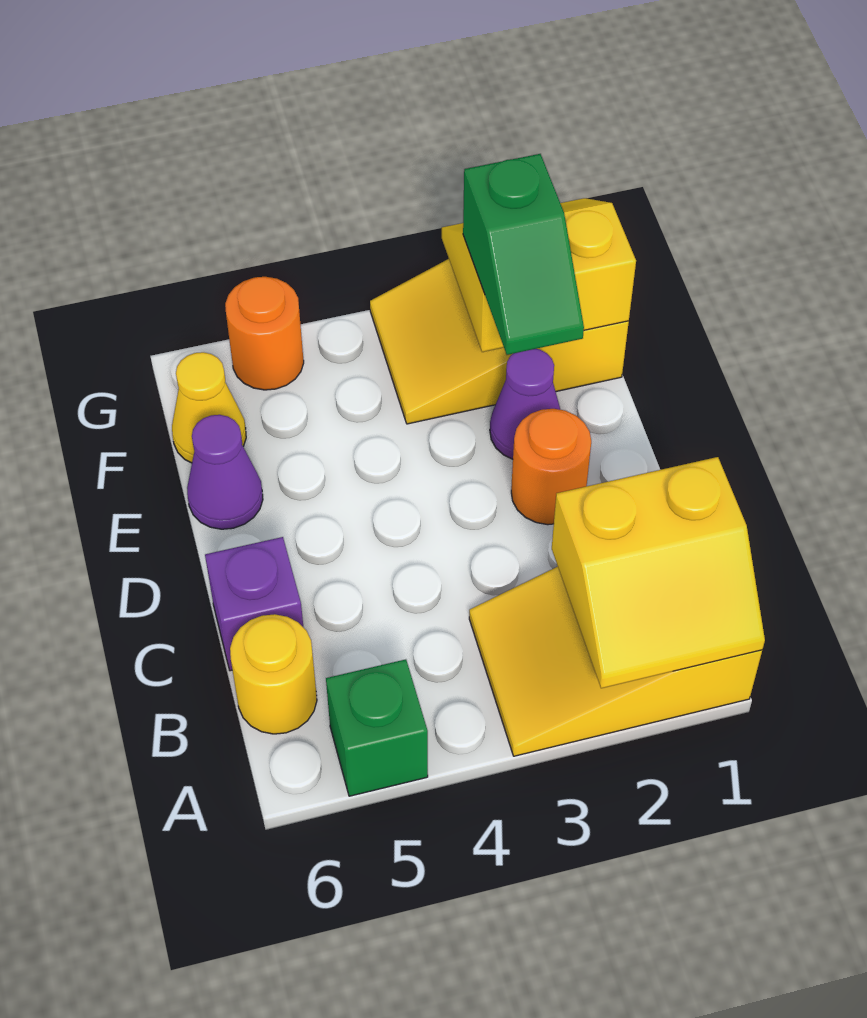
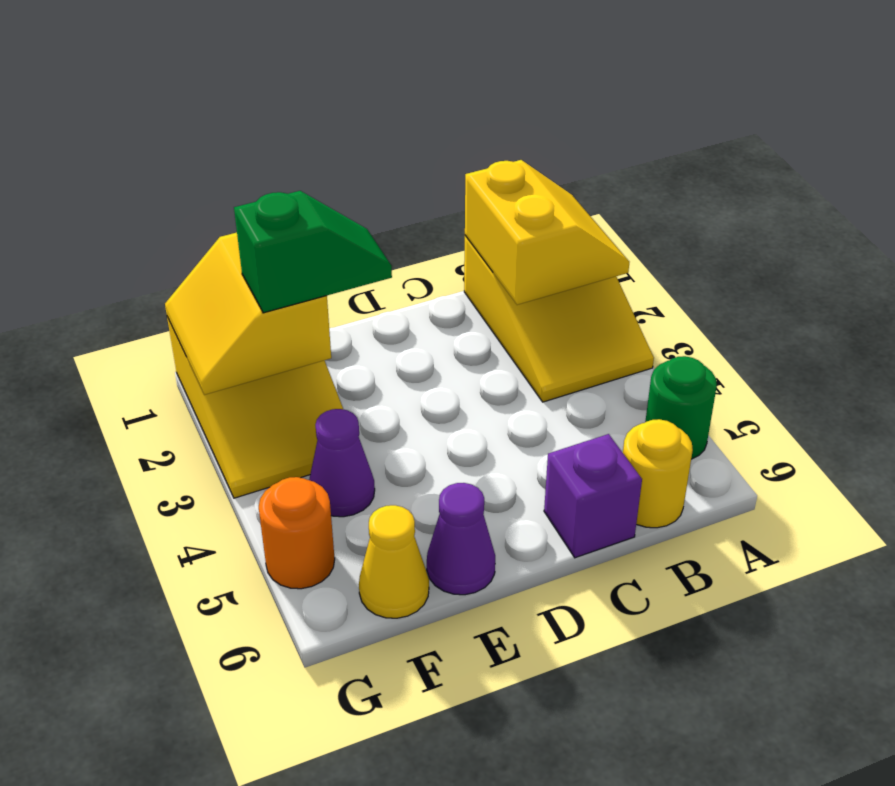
green 1x1 brick [326,659,428,796] -> green 1x1 round brick [645,356,717,459]
orange 1x1 round brick [511,409,591,525] -> none
purple 1x1 cone [490,349,560,459] -> purple 1x1 cone moved to [309,409,375,517]

